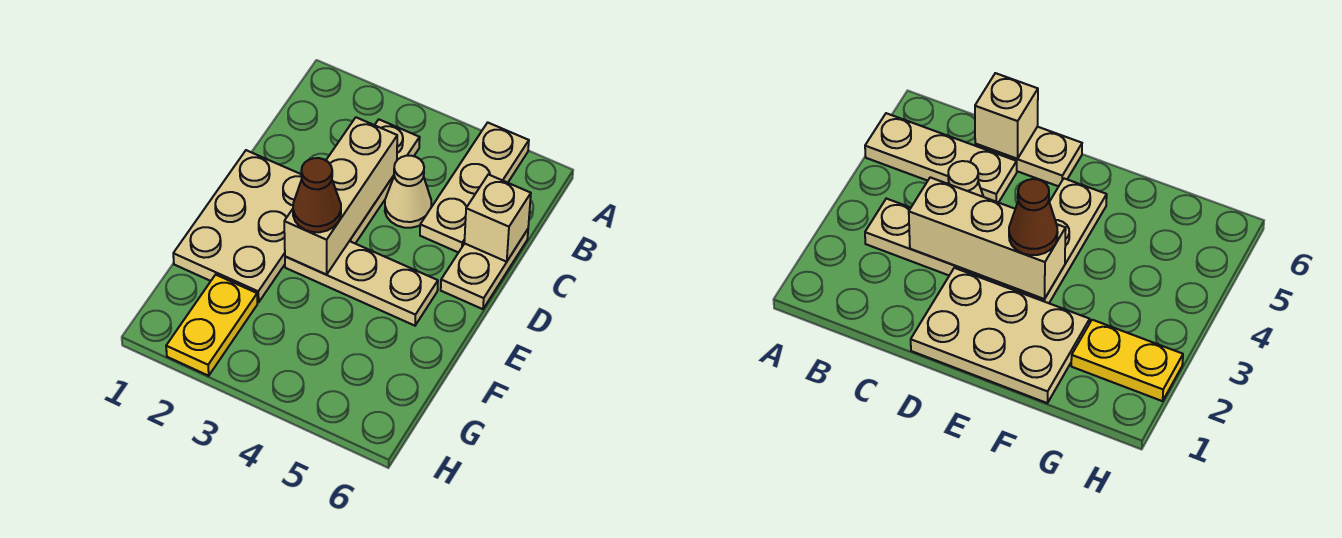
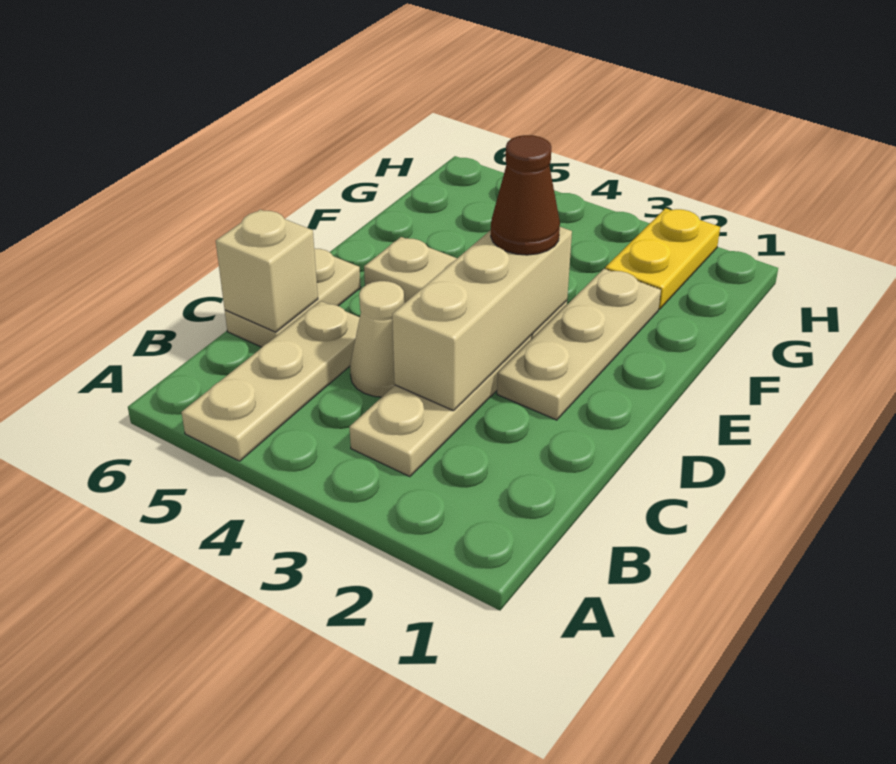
tan 2x3 plate [173,150,302,302] -> tan 1x3 plate [497,269,661,420]

